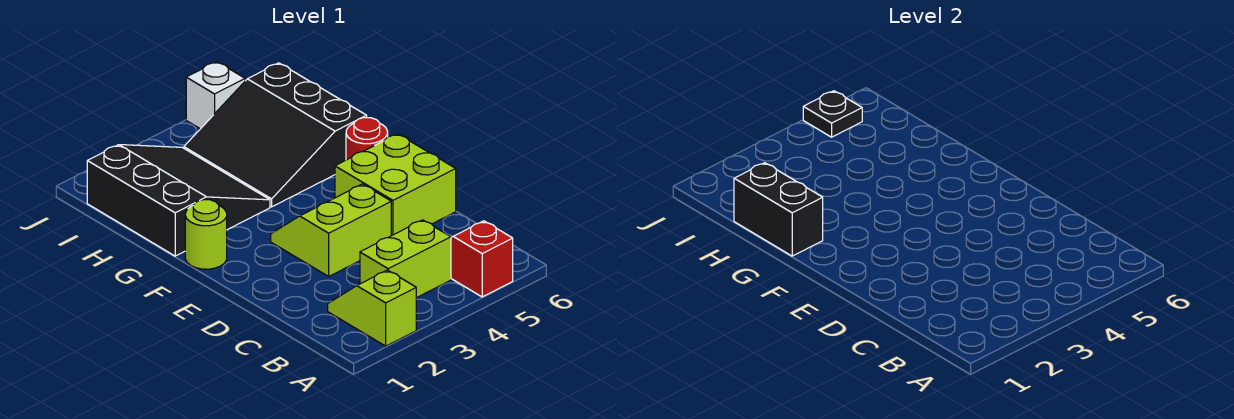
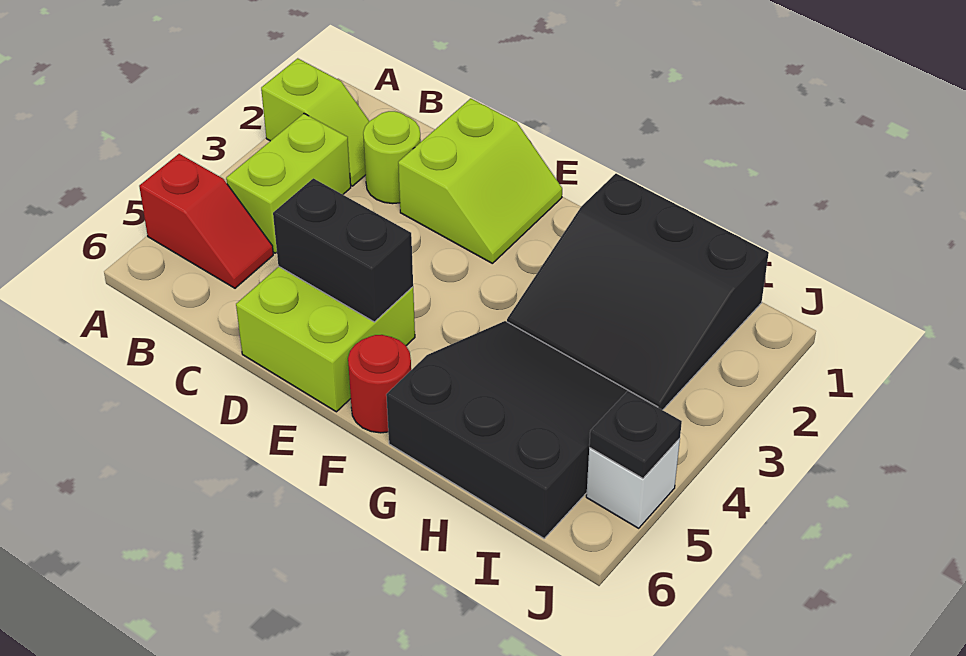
lime 2x2 slope [271,184,391,276] -> lime 2x2 slope moved to [398,99,562,264]
lime 1x1 round brick [185,200,227,269] -> lime 1x1 round brick moved to [363,111,421,204]
black 1x2 brick [734,163,823,256] -> black 1x2 brick moved to [273,178,413,322]

